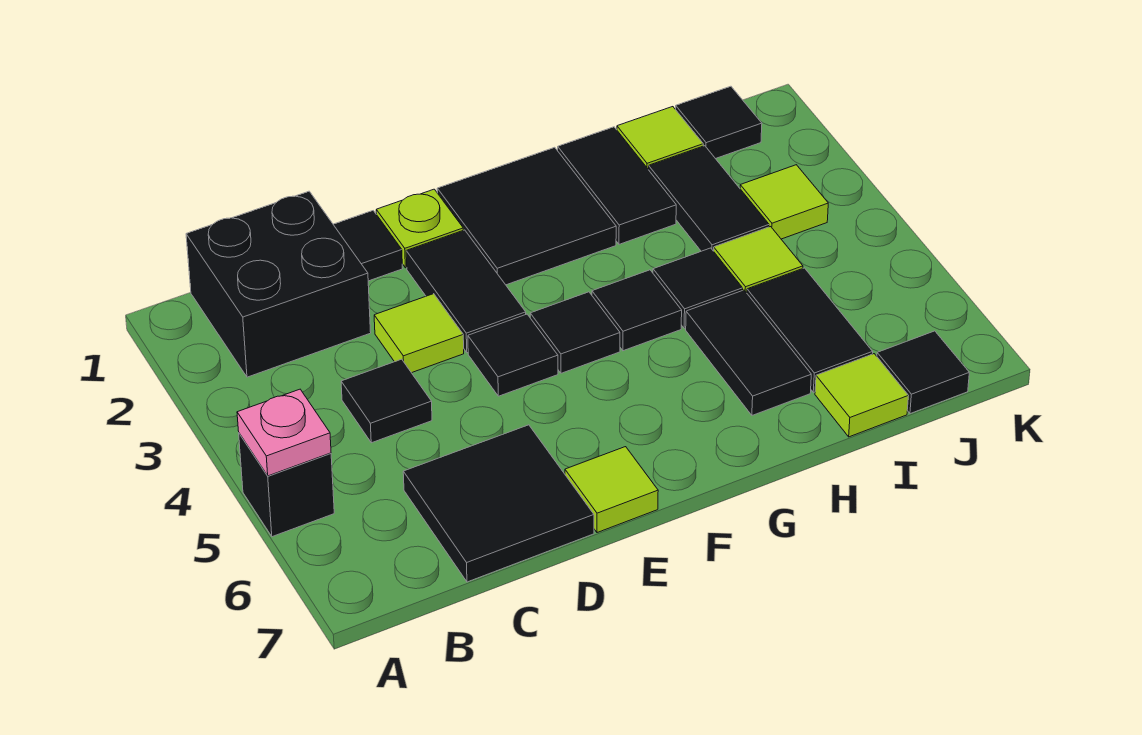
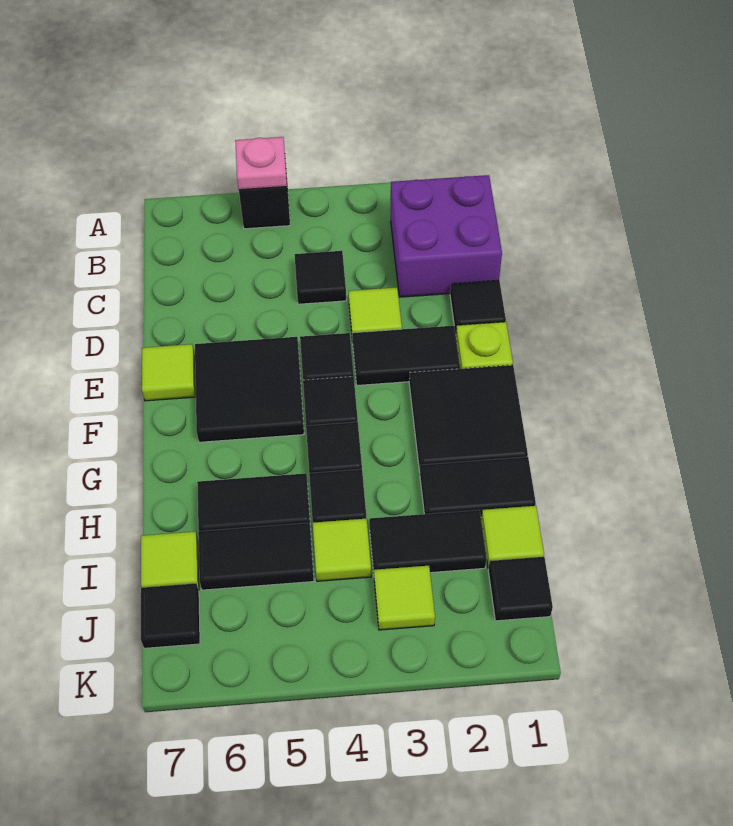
black 2x2 brick [186,191,371,377] -> purple 2x2 brick [391,175,502,297]
black 2x2 tile [403,425,594,582] -> black 2x2 tile moved to [195,337,304,442]

